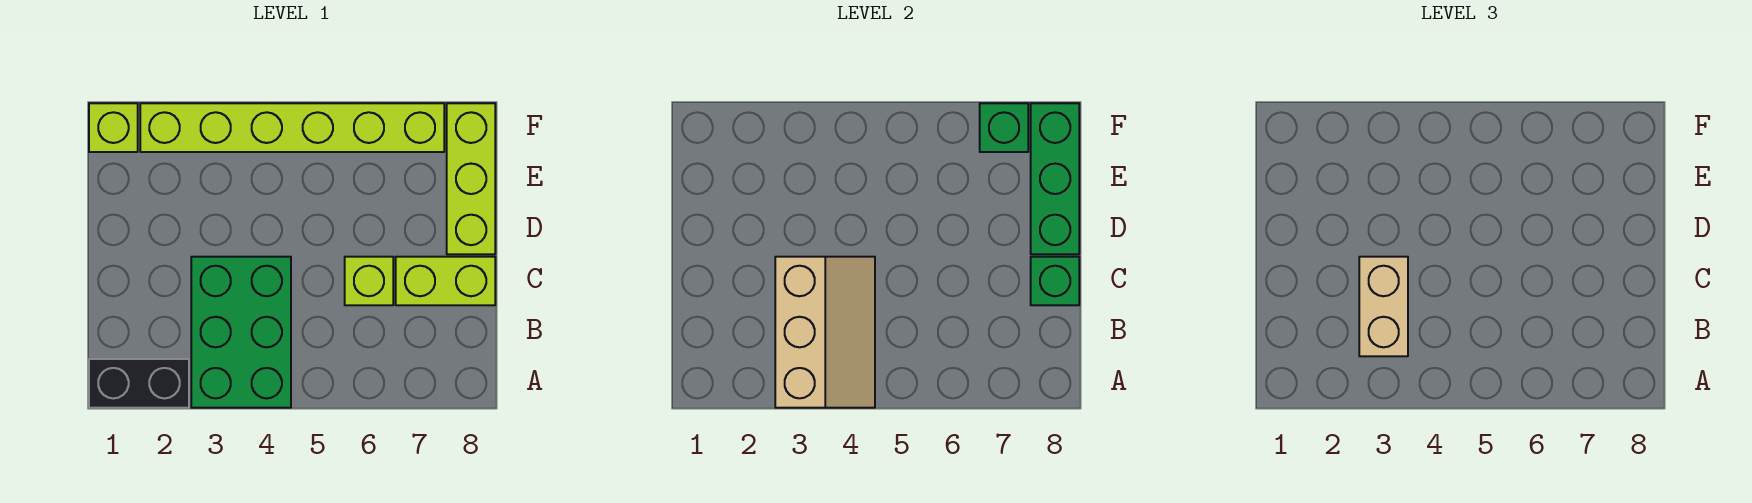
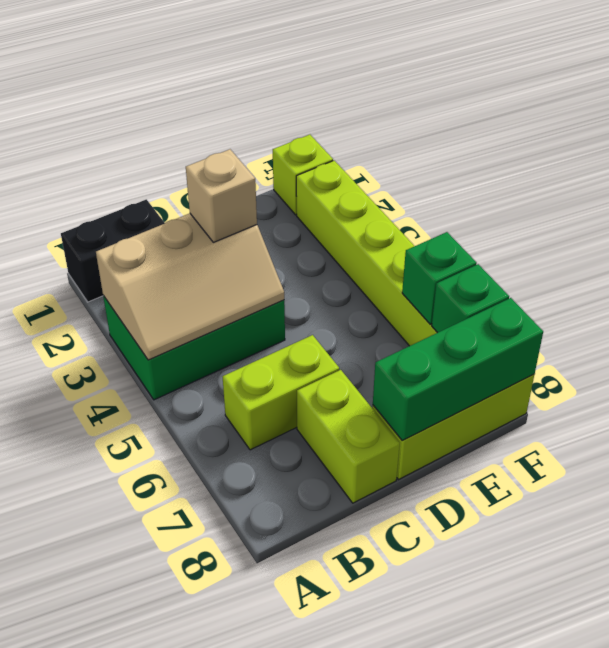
black 1x2 brick [89,359,189,408] -> black 1x2 brick turned to [61,199,165,302]
tan 1x2 brick [1359,257,1408,356] -> tan 1x1 brick [186,149,257,242]
lime 1x1 brick [345,257,393,305] -> lime 1x2 brick [223,335,339,450]
green 1x1 brick [1031,257,1079,305] -> green 1x1 brick moved to [402,232,477,324]

